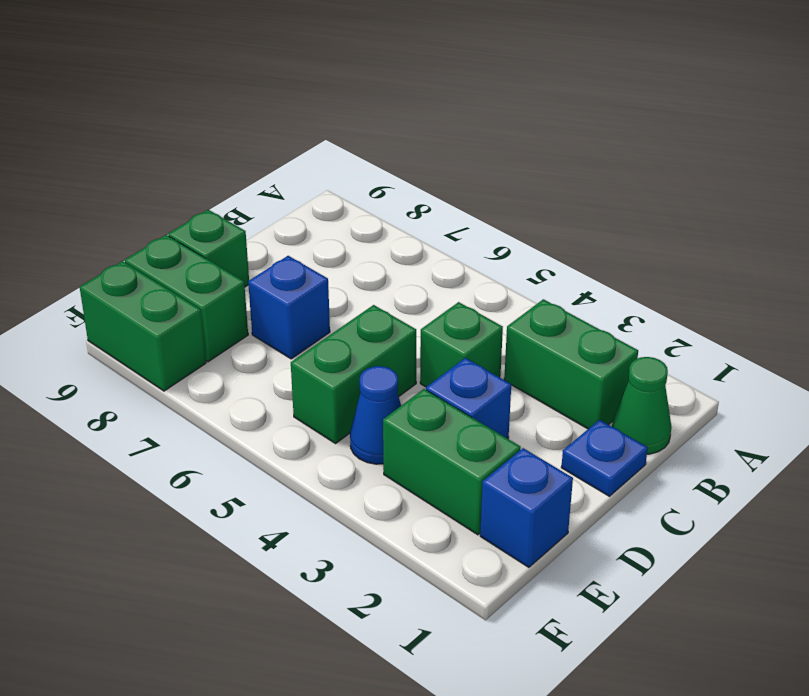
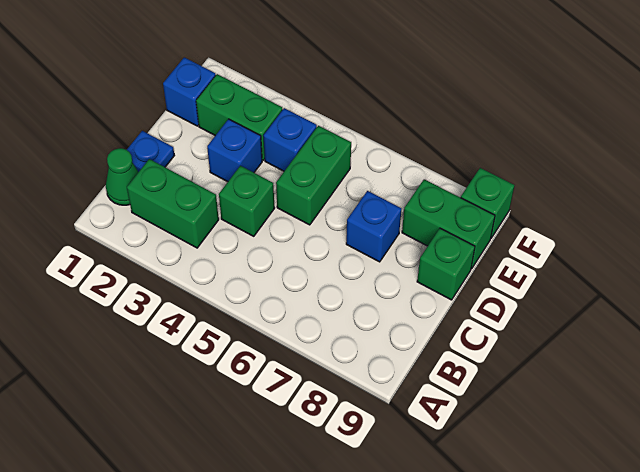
blue 1x1 cone [350,366,401,464] -> blue 1x1 brick [264,108,317,171]
green 1x2 brick [80,261,206,391] -> green 1x1 brick [461,168,514,238]

